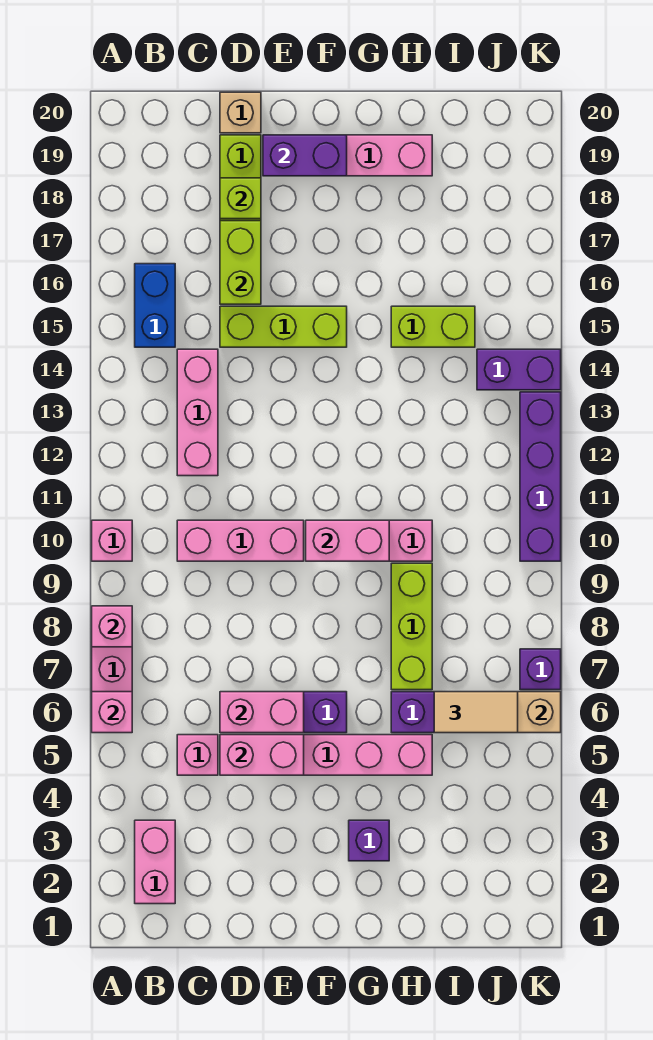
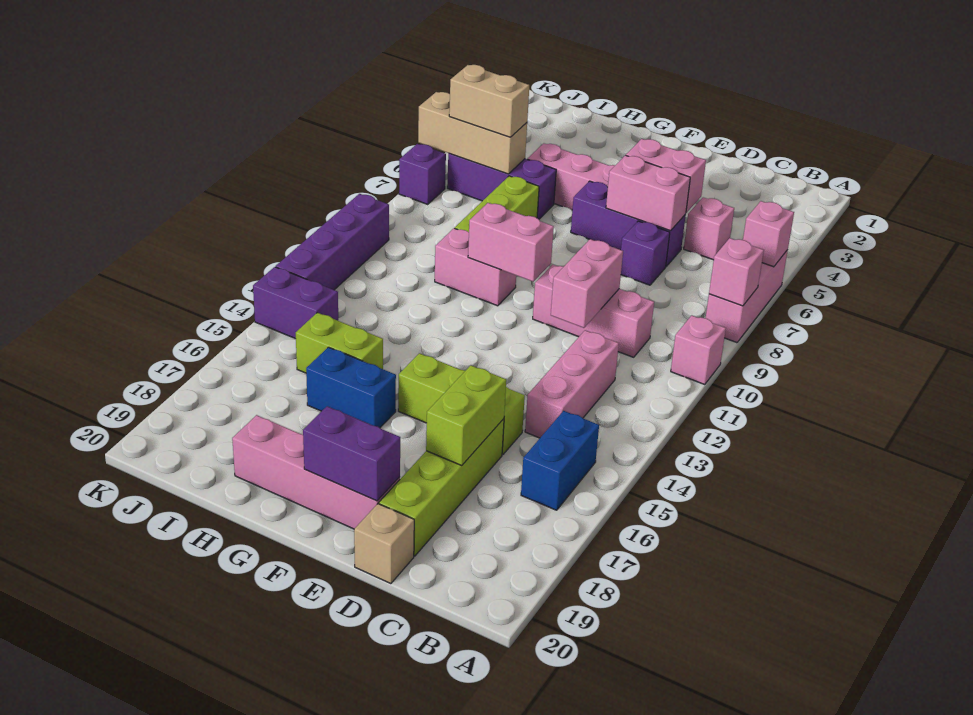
pink 1x2 brick [135,820,175,904] -> pink 1x2 brick moved to [551,239,623,328]
lime 1x1 brick [220,178,261,219] -> none
purple 1x1 brick [349,820,389,861] -> purple 1x1 brick moved to [621,221,670,285]
none -> blue 1x2 brick [306,347,396,428]
tan 1x2 tile [434,692,518,733] -> tan 1x2 brick [449,65,529,137]

